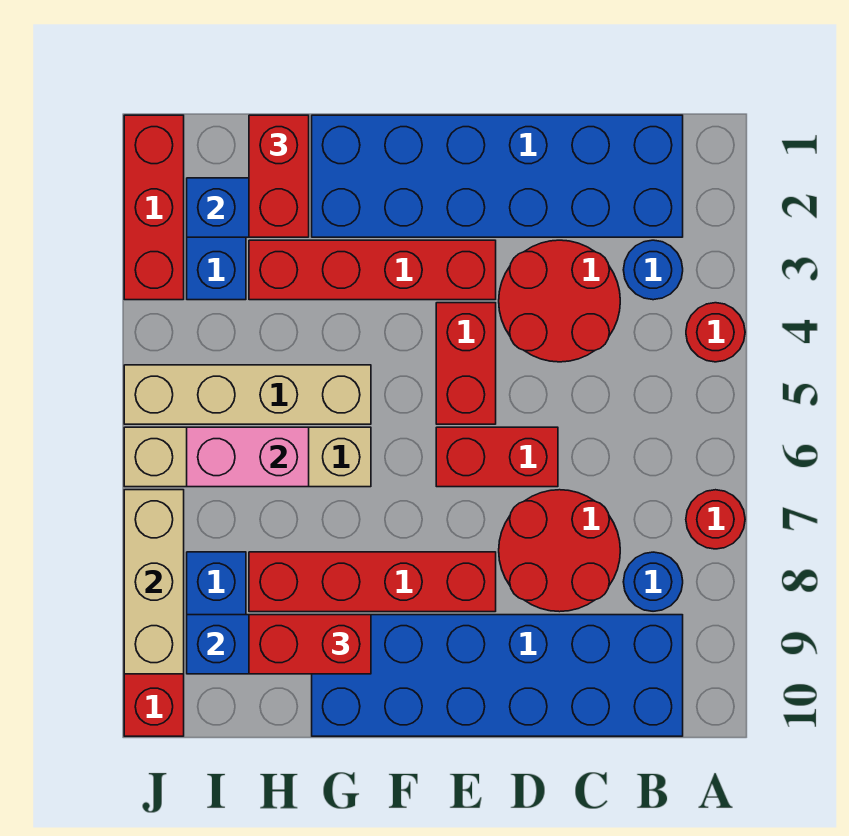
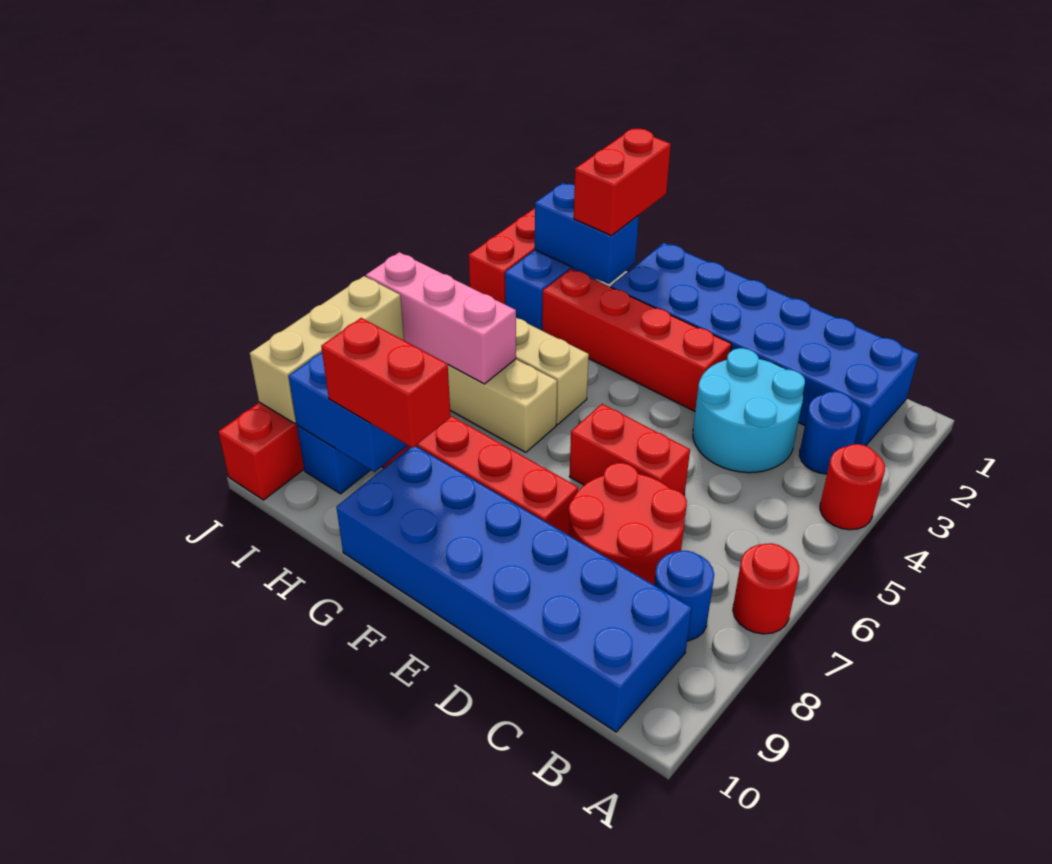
red 2x2 round brick [499,240,620,362] -> cyan 2x2 round brick [693,348,805,473]
red 1x2 brick [436,303,496,424] -> none
pink 1x2 brick [187,427,309,487] -> pink 1x3 brick [366,252,516,384]

